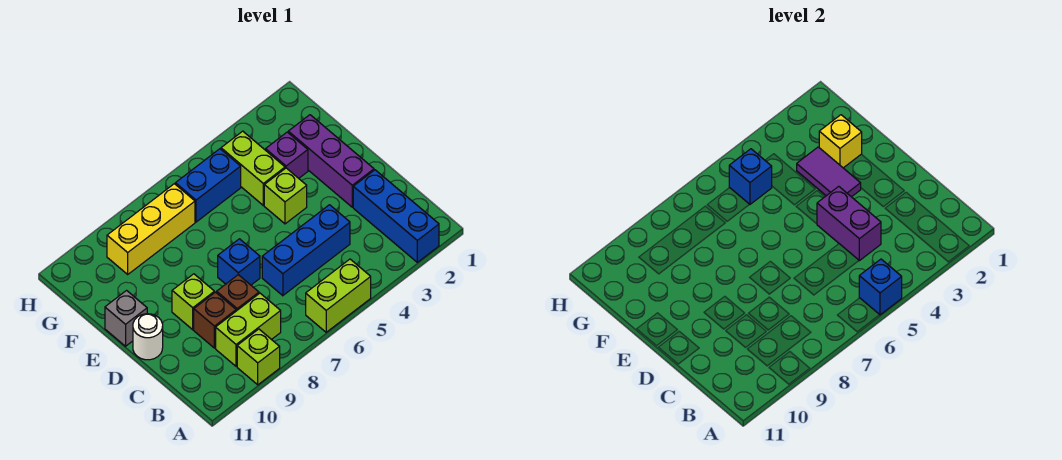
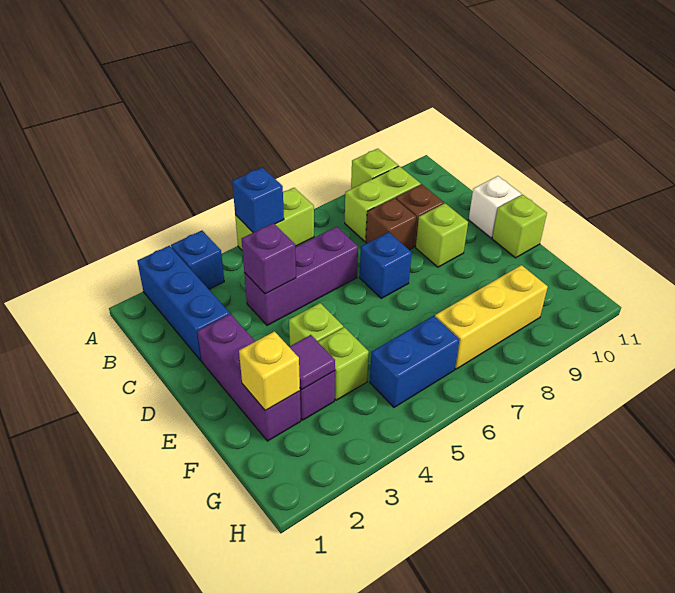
blue 1x3 brick [262,205,350,296] -> purple 1x3 brick [244,227,358,325]
purple 1x2 brick [817,186,881,261] -> purple 1x1 brick [242,223,296,294]
white 1x1 round brick [133,314,163,360] -> white 1x1 brick [468,176,521,238]
purple 1x2 tile [797,147,861,197] -> purple 1x1 tile [289,335,335,390]
grey 1x1 brick [105,291,147,346] -> lime 1x1 brick [492,195,547,258]
lime 1x2 brick [221,131,285,205] -> lime 1x1 brick [318,327,369,400]
blue 1x1 brick [729,149,772,205] -> blue 1x1 brick moved to [171,231,224,289]

